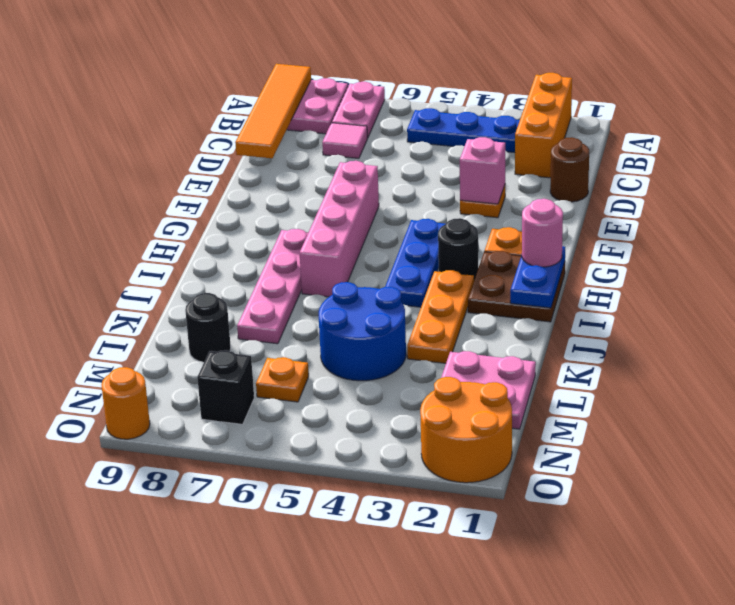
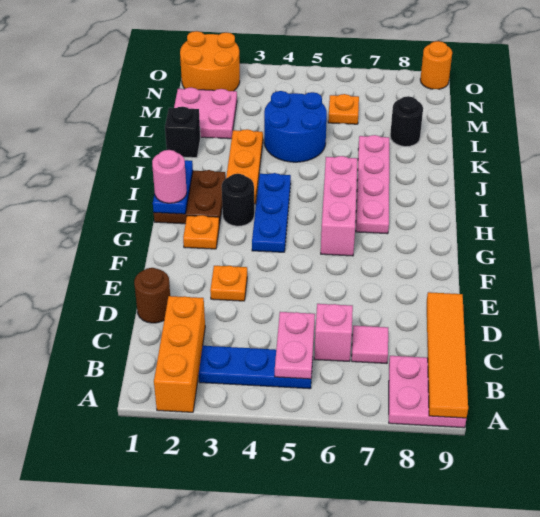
pink 1x2 plate [332,82,385,138] -> pink 1x2 plate moved to [275,312,315,379]
pink 1x1 brick [460,137,505,204] -> pink 1x1 brick moved to [314,304,353,361]
pink 1x4 brick [300,161,379,297] -> pink 1x3 brick [321,156,358,256]
black 1x1 brick [197,350,254,424] -> black 1x1 brick moved to [165,107,200,158]

